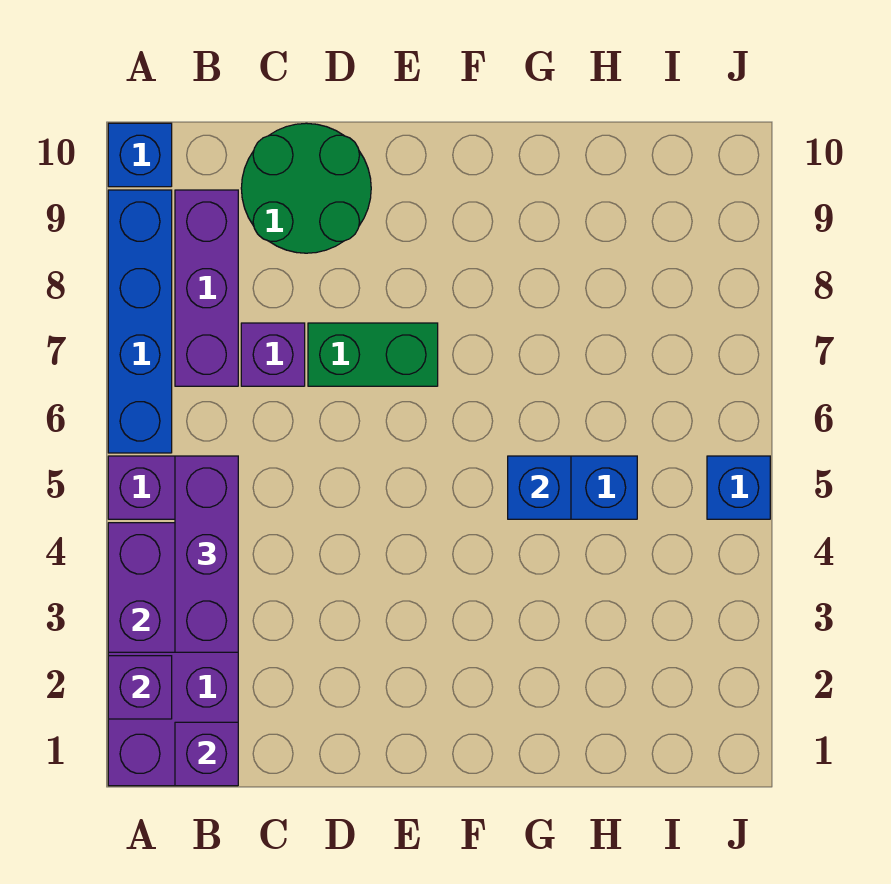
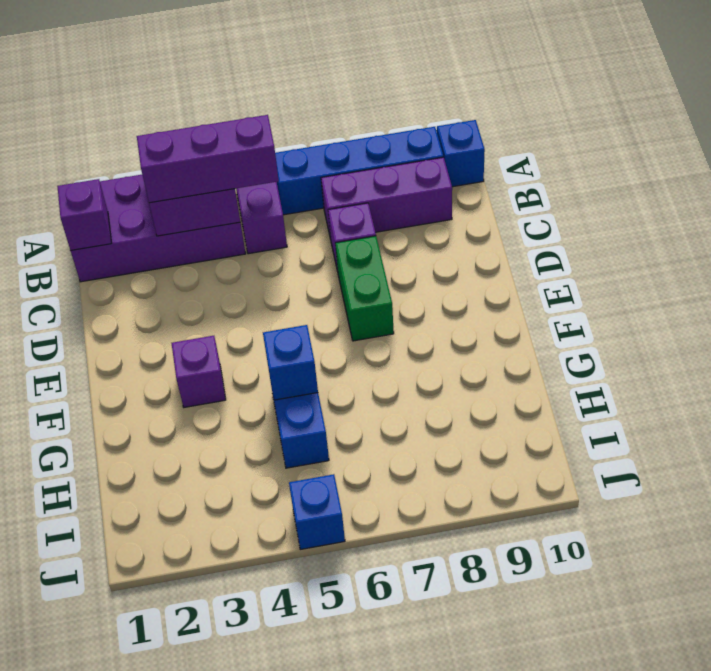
purple 1x1 brick [108,656,172,719] -> purple 1x1 brick moved to [172,336,226,407]
green 2x2 round brick [241,123,371,253] -> none

